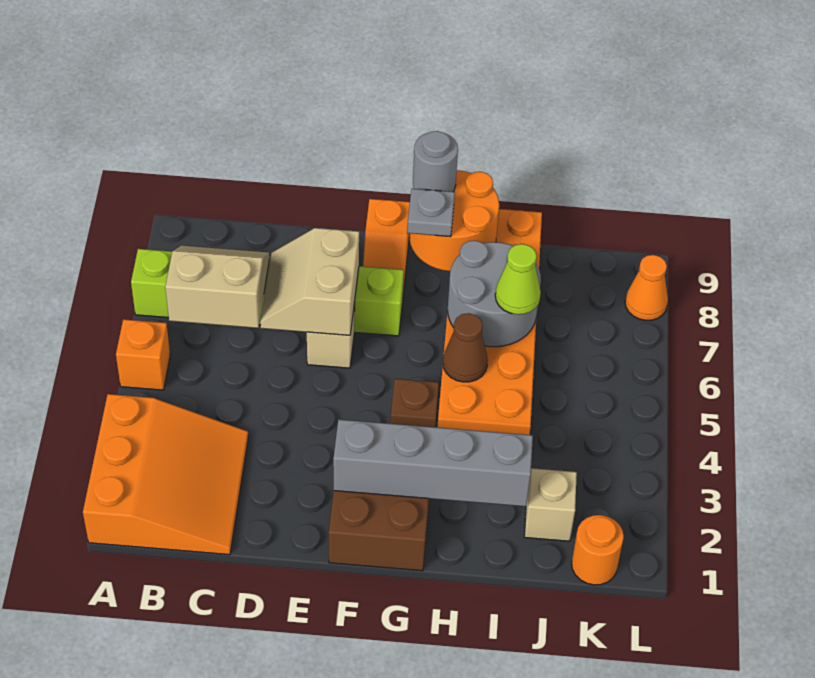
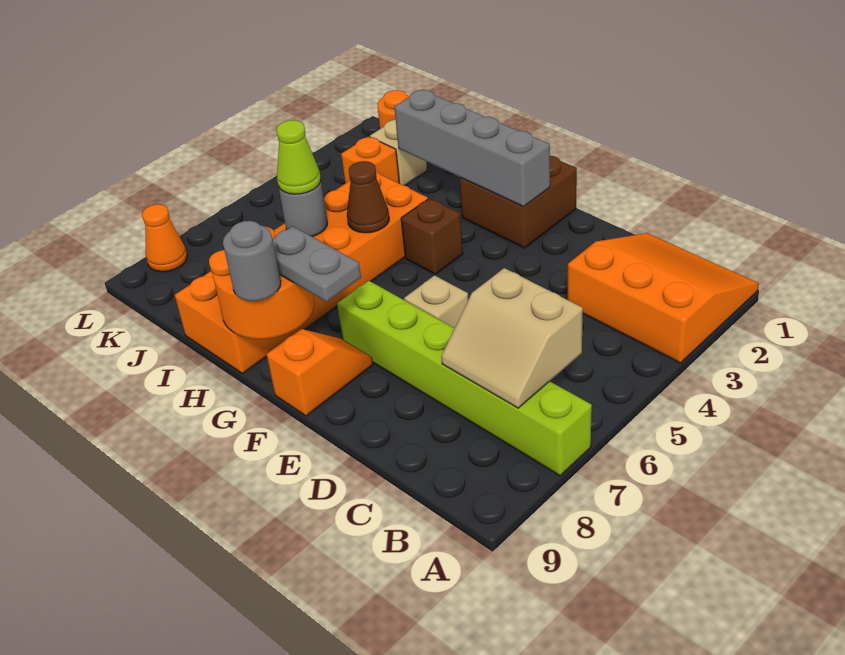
orange 3x3 slope [83,394,248,555] -> orange 3x3 slope turned to [568,233,759,363]
orange 1x1 brick [116,319,170,390] -> orange 1x1 brick moved to [341,137,399,183]
tan 2x2 slope [260,228,359,335] -> none
grey 1x1 plate [407,189,455,237] -> grey 1x2 plate [273,226,361,302]
grey 2x2 round brick [448,241,541,347] -> grey 1x1 round brick [279,182,327,236]

